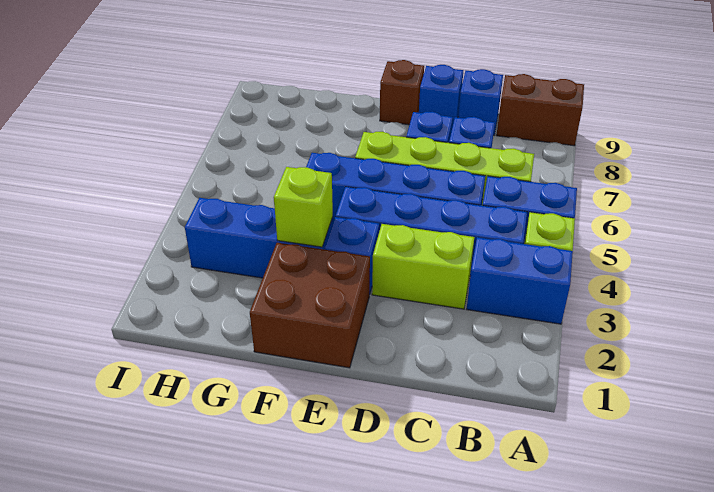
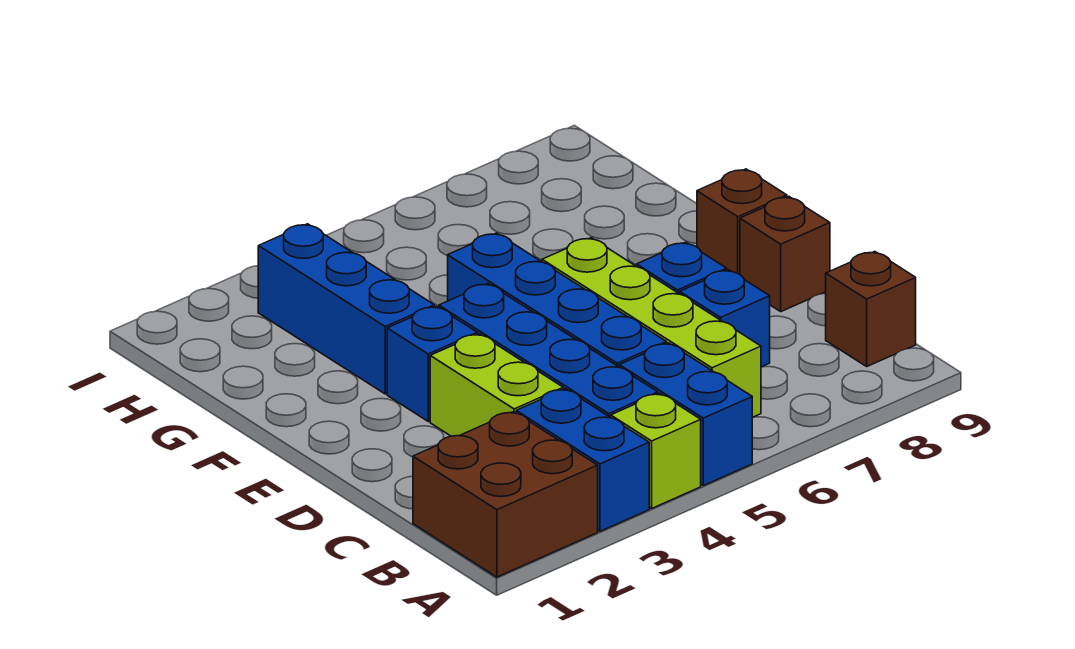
brown 1x2 brick [497,74,584,146] -> brown 1x1 brick [826,252,916,366]
blue 1x1 brick [458,69,503,135] -> none
blue 1x1 brick [419,65,463,127] -> brown 1x1 brick [740,197,830,312]
brown 2x2 brick [250,243,370,368] -> brown 2x2 brick moved to [413,412,598,577]
lime 1x1 brick [274,167,333,247] -> none

